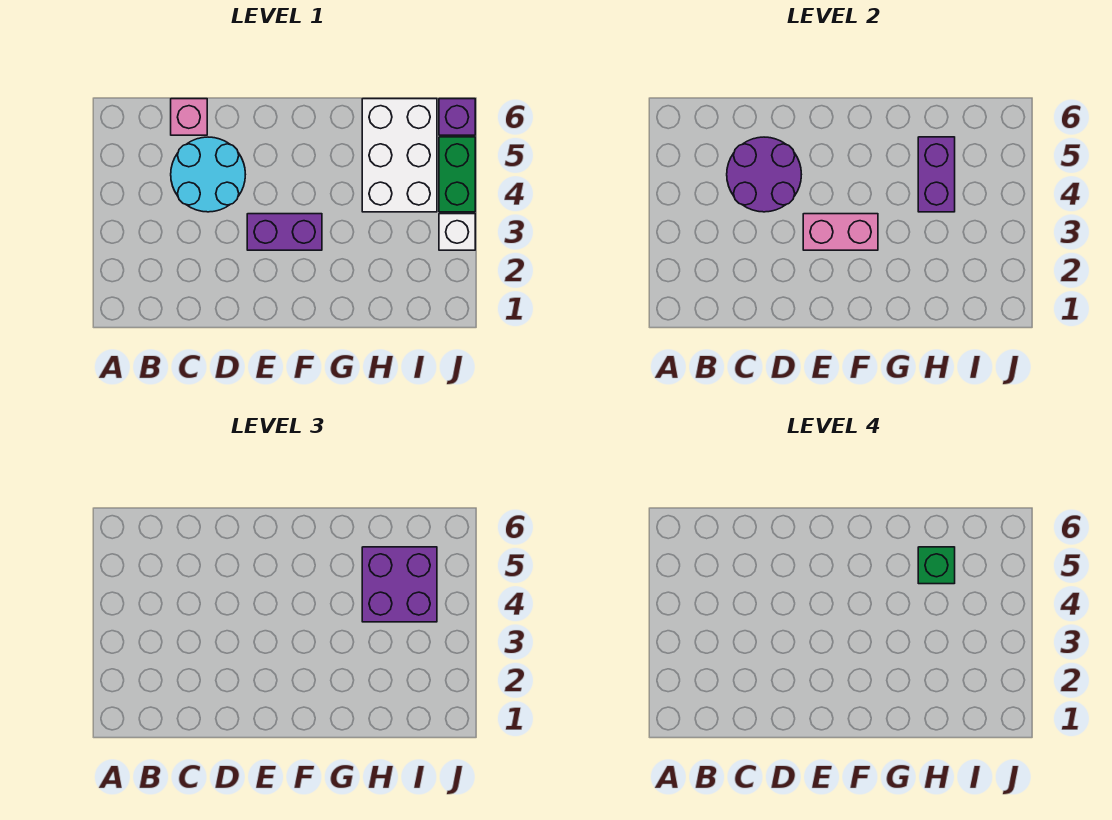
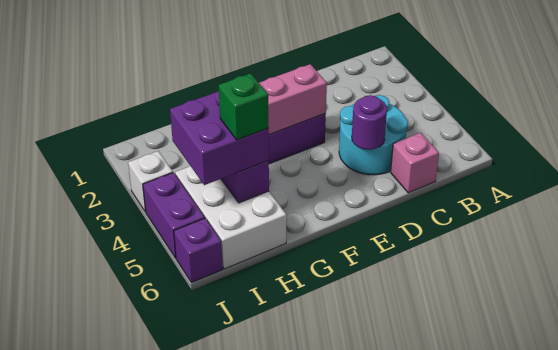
purple 2x2 round brick [727,137,801,212] -> purple 1x1 round brick [352,95,387,150]
green 1x2 brick [439,137,475,212] -> purple 1x2 brick [143,173,205,258]

